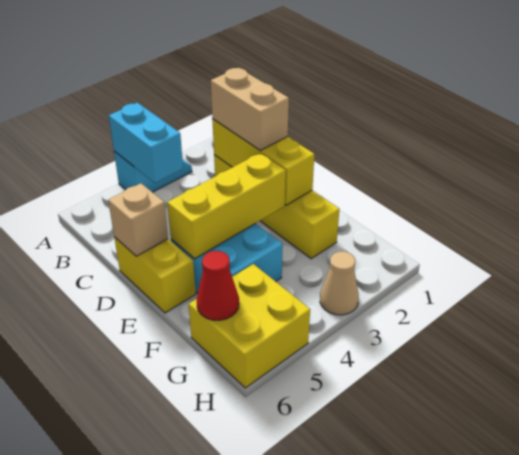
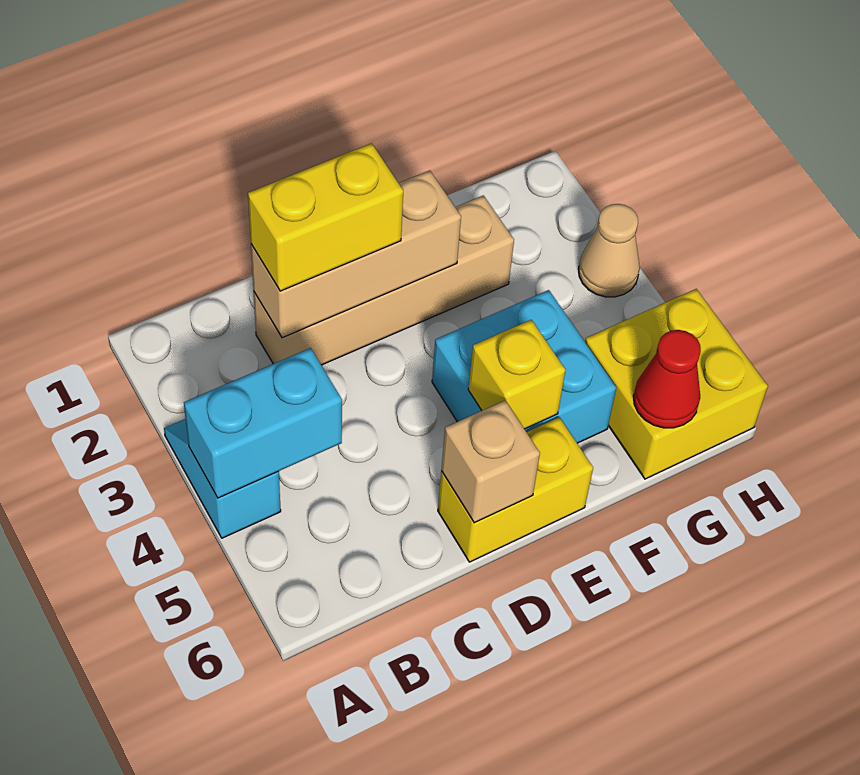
yellow 1x4 brick [214,155,339,259] -> tan 1x4 brick [254,195,514,365]
yellow 1x3 brick [212,119,314,205] -> tan 1x3 brick [251,171,461,338]
tan 1x2 brick [211,68,289,151] -> yellow 1x2 brick [248,143,403,291]
yellow 1x3 brick [167,153,286,259] -> yellow 1x1 brick [468,320,565,429]

